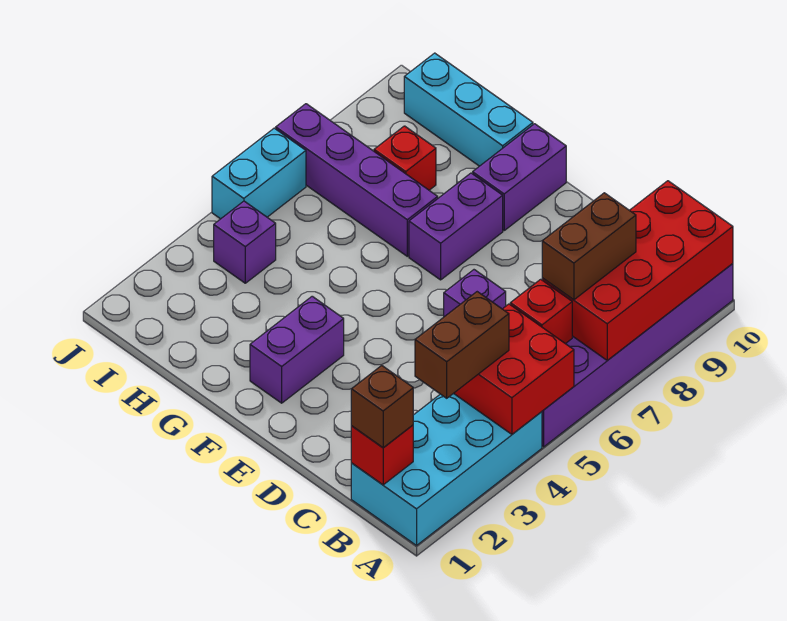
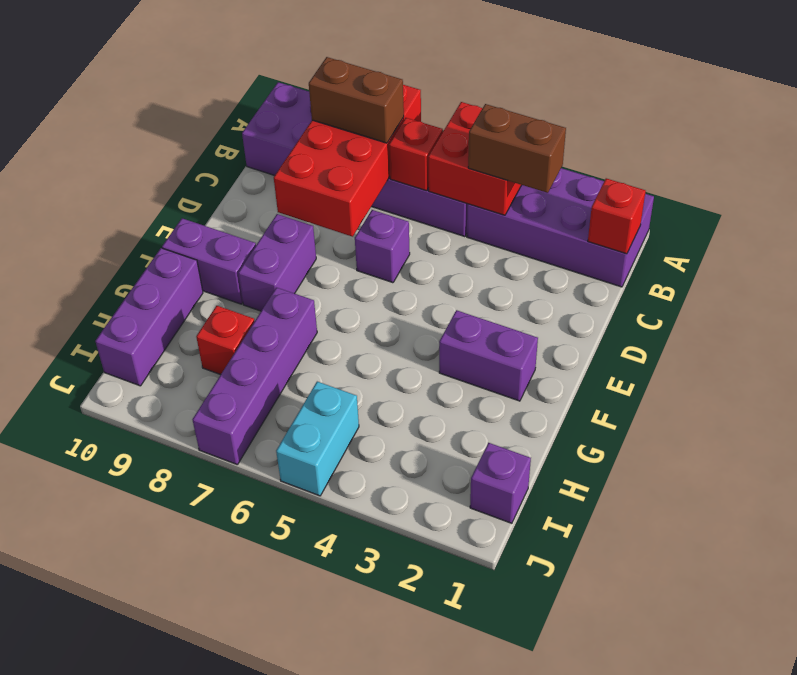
cyan 2x4 brick [351,393,542,546] -> purple 2x4 brick [467,168,654,287]
red 2x4 brick [542,181,733,360] -> red 2x4 brick turned to [274,85,421,237]
brown 1x1 brick [351,365,413,448] -> none
purple 1x2 brick [409,173,503,280] -> purple 1x2 brick turned to [238,214,316,311]
cyan 1x3 brick [404,53,533,166] -> purple 1x3 brick [95,248,203,386]
purple 1x1 brick [214,201,276,283] -> purple 1x1 brick moved to [470,443,531,523]
cyan 1x2 brick [212,128,306,219] -> cyan 1x2 brick turned to [276,382,359,496]

